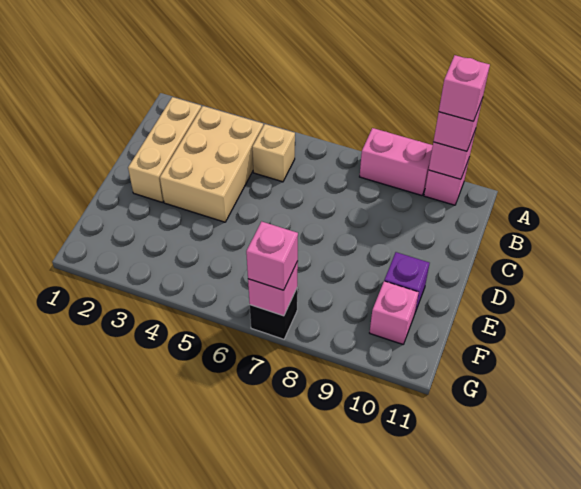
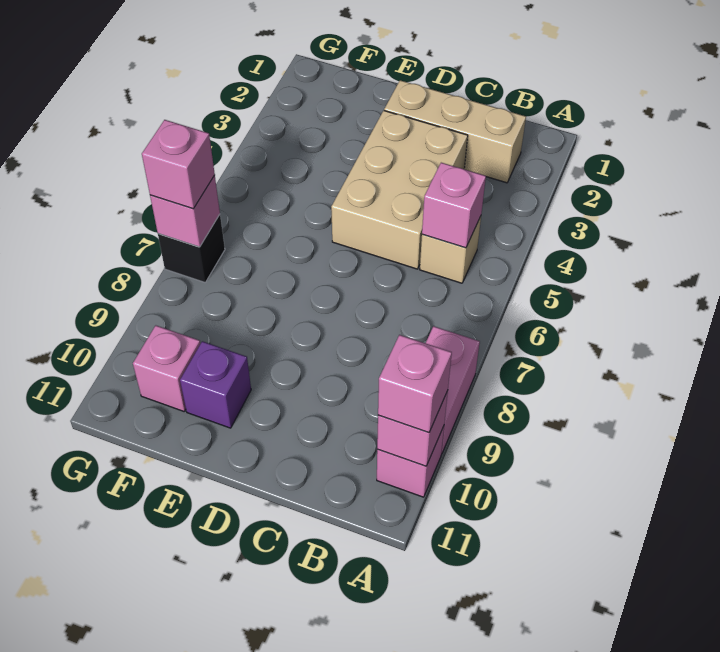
pink 1x1 brick [439,55,490,121] -> pink 1x1 brick moved to [422,163,486,248]
tan 2x3 brick [160,106,263,222] -> tan 2x3 brick turned to [331,111,468,269]

